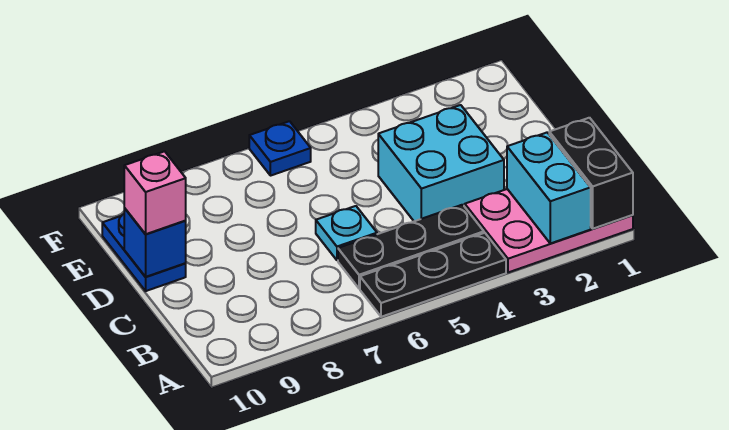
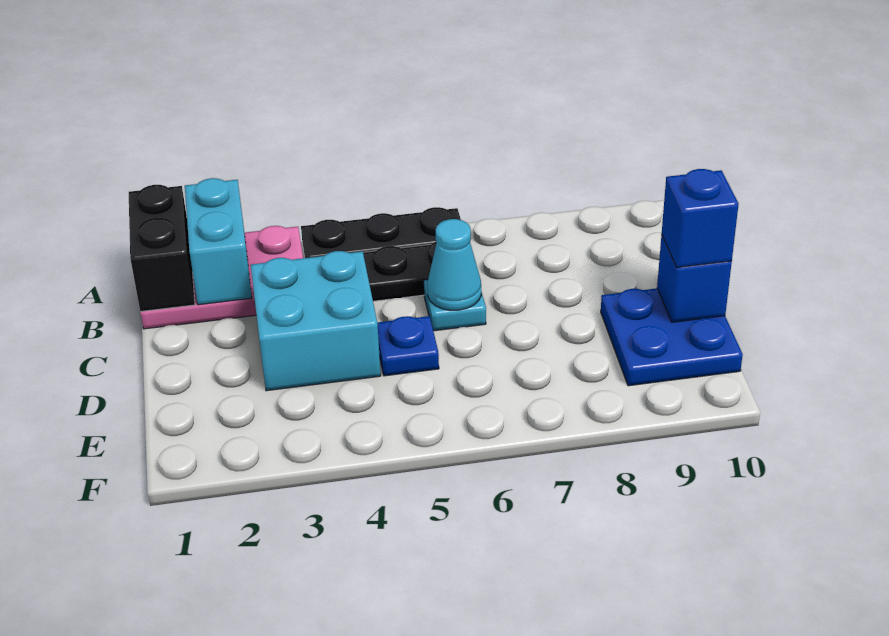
none -> cyan 1x1 cone [427,219,481,310]
blue 1x2 plate [102,214,186,291] -> blue 2x2 plate [601,288,743,386]
pink 1x1 brick [124,151,186,234] -> blue 1x1 brick [662,169,739,268]
blue 1x1 plate [249,121,311,176] -> blue 1x1 plate moved to [377,316,439,376]

